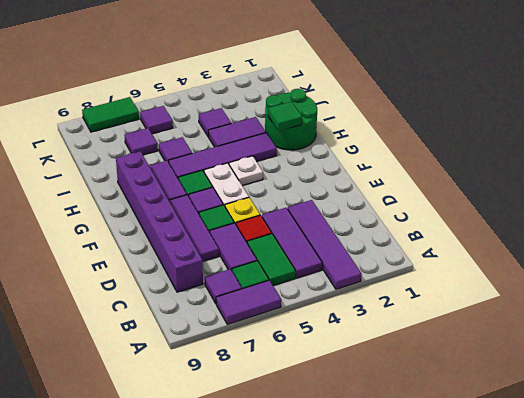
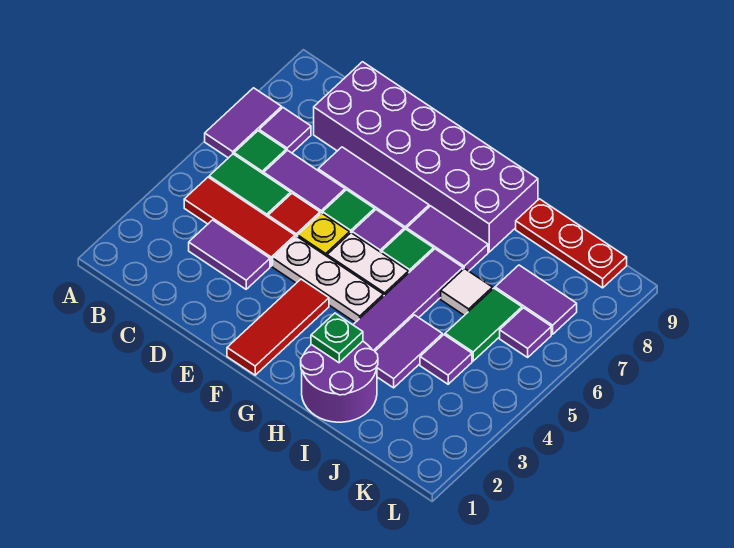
purple 1x4 tile [288,200,362,289] -> purple 1x2 tile [189,220,270,289]
purple 1x3 tile [262,208,322,278] -> red 1x3 tile [184,177,295,266]
purple 1x6 brick [116,151,203,292] -> purple 2x6 brick [314,62,538,252]
none -> red 1x3 tile [227,279,329,375]
white 1x1 plate [229,156,263,186] -> white 1x3 plate [273,236,384,322]
green 2x2 round brick [265,89,317,150] -> purple 2x2 round brick [301,341,378,422]
green 1x1 tile [268,102,302,131] -> green 1x1 plate [311,313,363,363]
purple 1x1 tile [159,137,192,162] -> white 1x1 tile [441,268,493,315]
none -> red 1x3 plate [516,199,627,288]
purple 1x1 tile [125,128,158,155] -> purple 1x2 tile [495,265,577,334]
green 1x2 tile [82,97,139,132] -> green 1x2 tile moved to [445,288,522,361]

